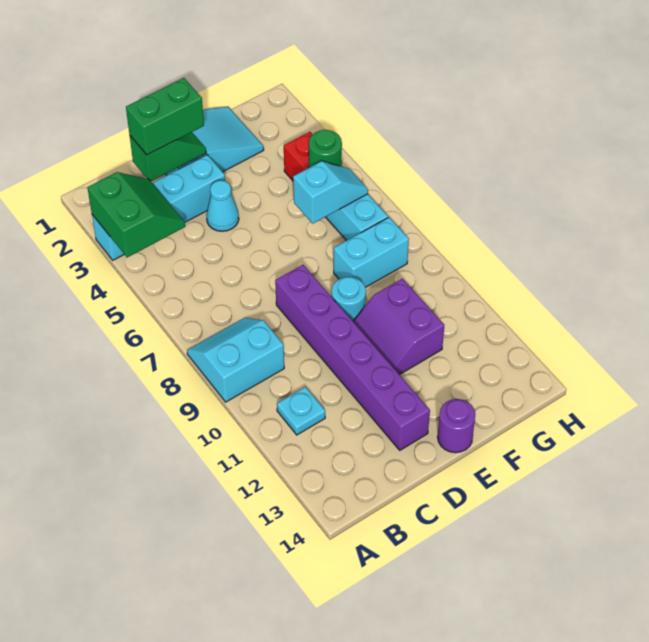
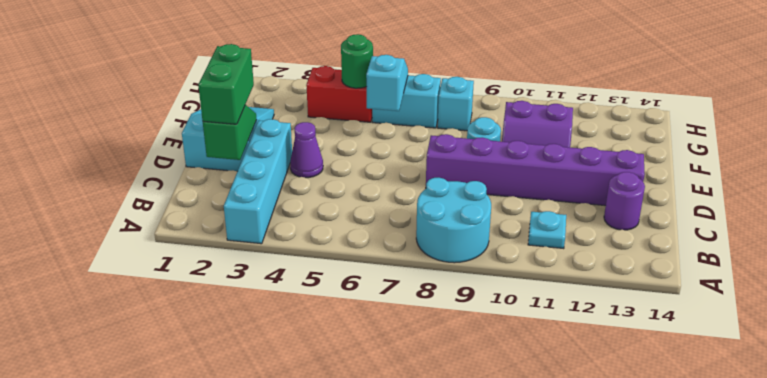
green 2x2 slope [87,172,185,257] -> none
cyan 2x2 slope [187,318,284,402] -> cyan 2x2 round brick [416,178,491,263]
cyan 1x1 cone [206,181,239,231] -> purple 1x1 cone [290,122,323,178]
purple 1x1 round brick [437,399,475,453] -> purple 1x1 round brick moved to [604,172,645,230]
cyan 1x2 brick [334,217,409,287] -> cyan 1x1 brick [438,77,474,131]

